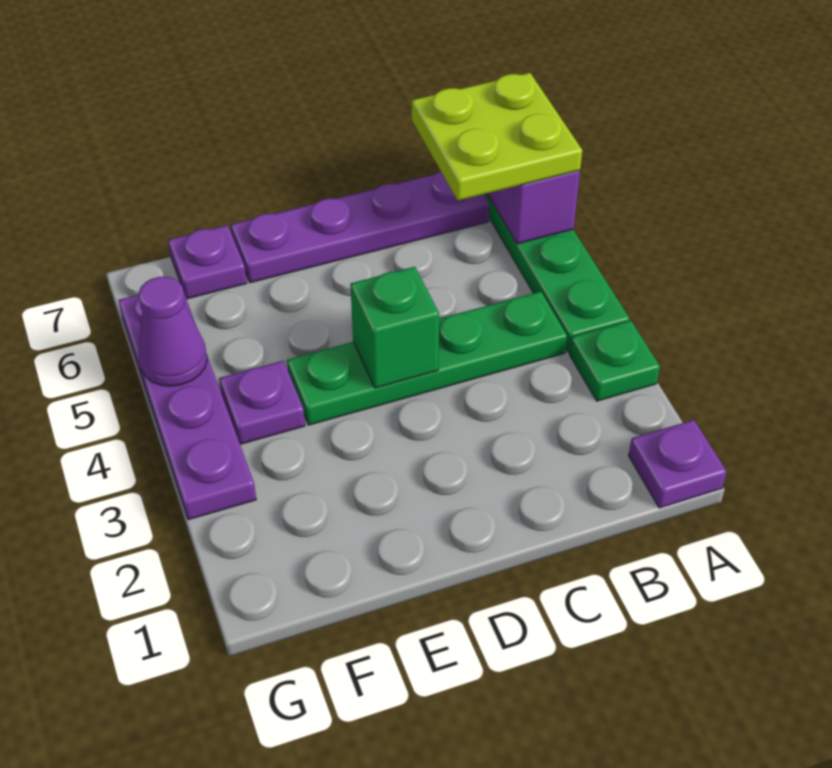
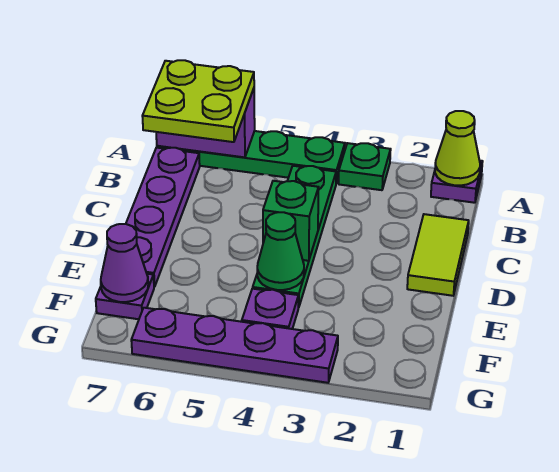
none -> lime 1x1 cone [435,111,480,186]
none -> lime 1x2 tile [407,214,469,296]
none -> green 1x1 cone [257,212,304,290]
purple 1x1 cone [138,277,207,386] -> purple 1x1 cone moved to [101,224,148,302]

